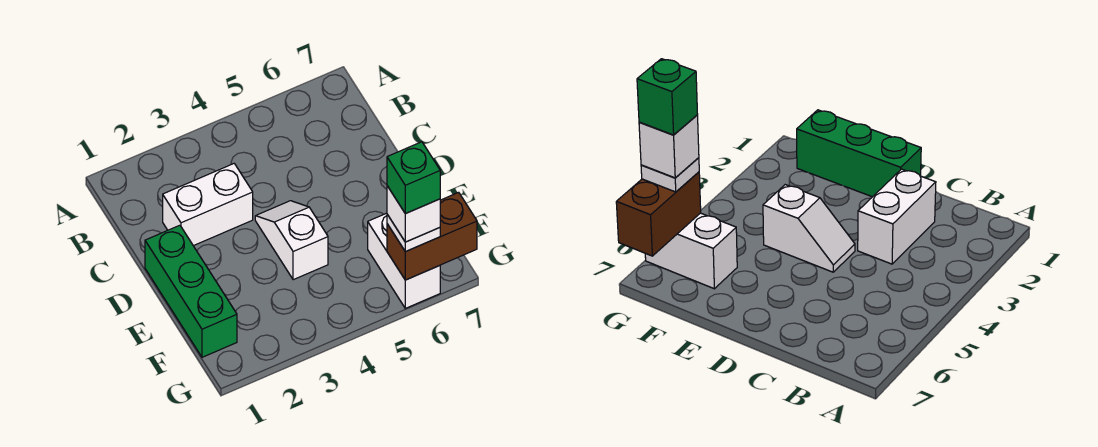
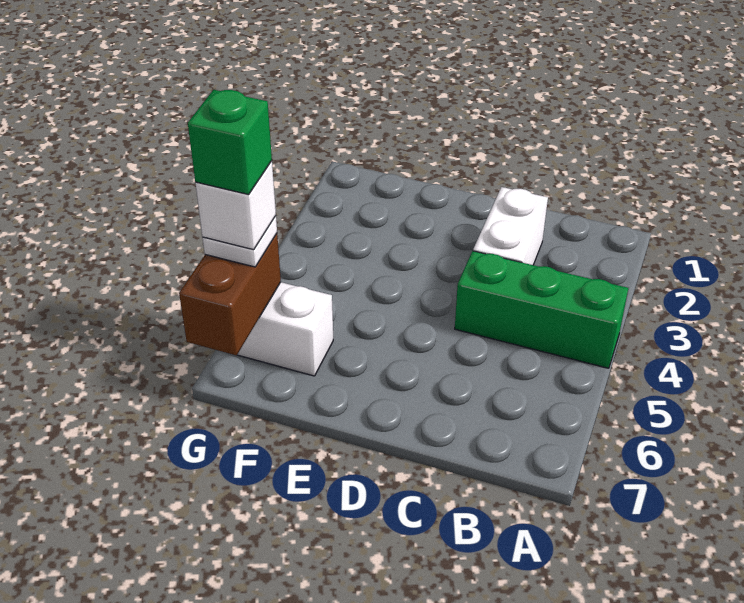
green 1x3 brick [145,225,237,357] -> green 1x3 brick moved to [455,251,628,368]
white 1x2 slope [255,201,328,280] -> none

